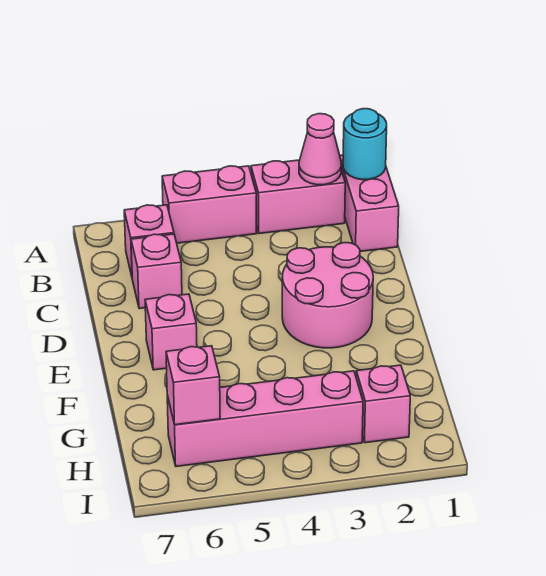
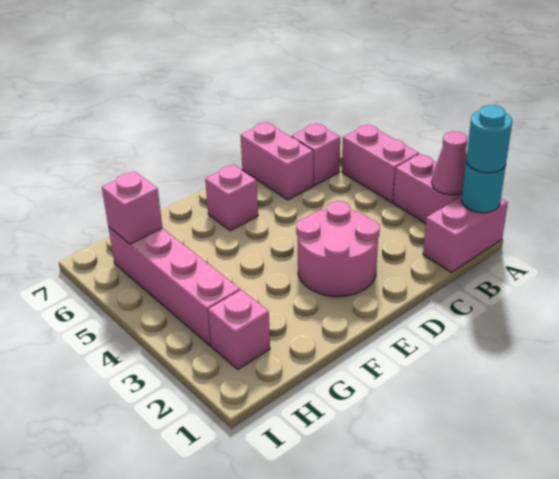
none -> cyan 1x1 round brick [466,105,512,173]
pink 1x1 brick [131,234,182,309] -> pink 1x2 brick [240,122,313,200]

